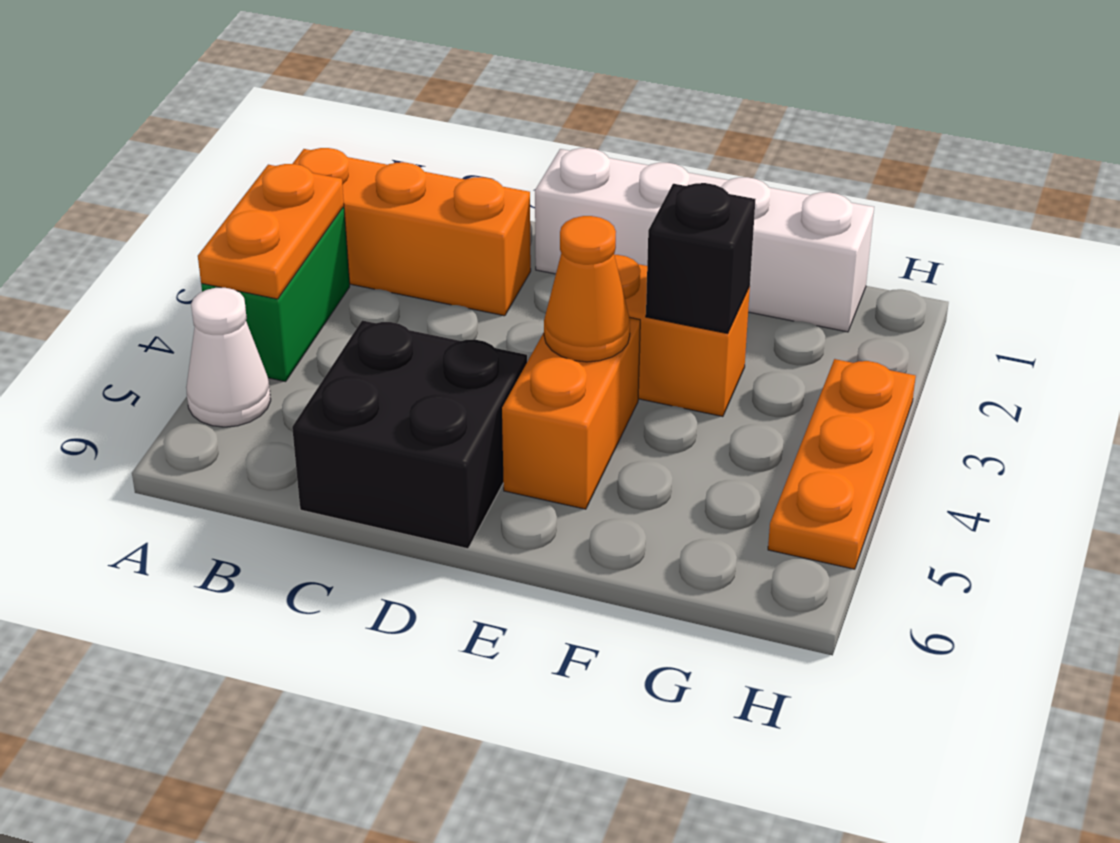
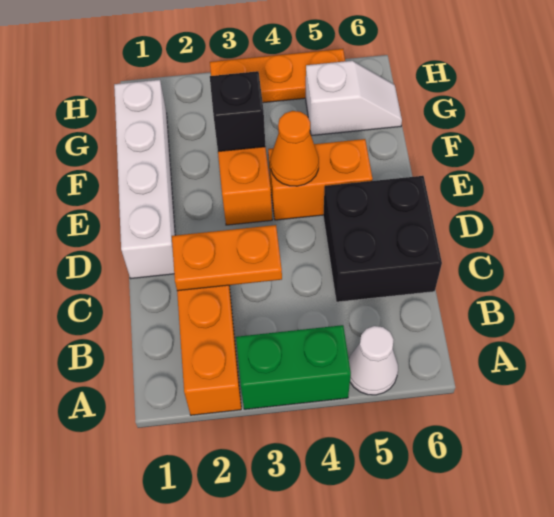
orange 1x2 plate [198,164,344,299] -> orange 1x2 plate moved to [172,225,282,291]
none -> white 1x2 slope [306,61,402,136]

